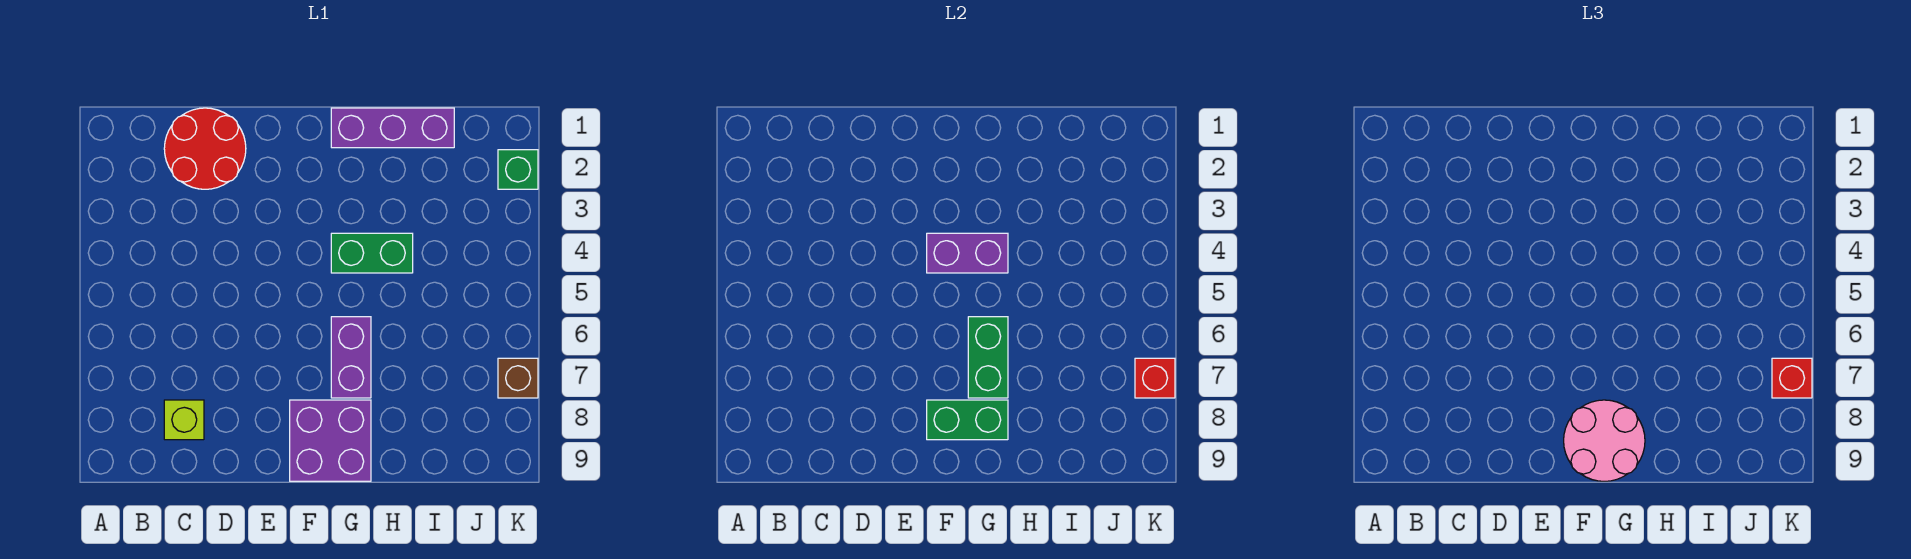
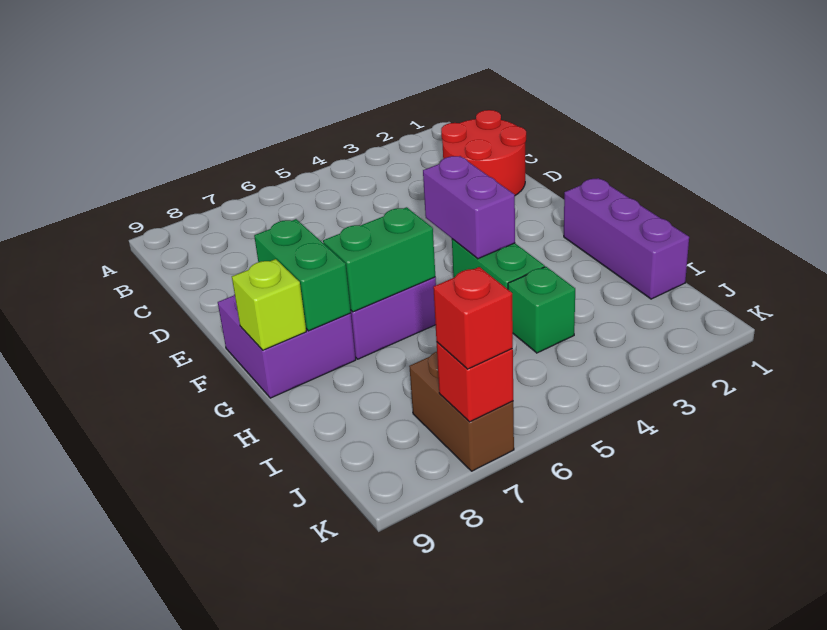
lime 1x1 brick [164,400,204,440] -> lime 1x1 brick moved to [232,259,306,350]
pink 2x2 round brick [1564,400,1645,481] -> none
green 1x1 brick [498,150,538,189] -> green 1x1 brick moved to [508,267,575,353]
brown 1x1 brick [498,358,538,398] -> brown 1x2 brick [409,352,514,471]

